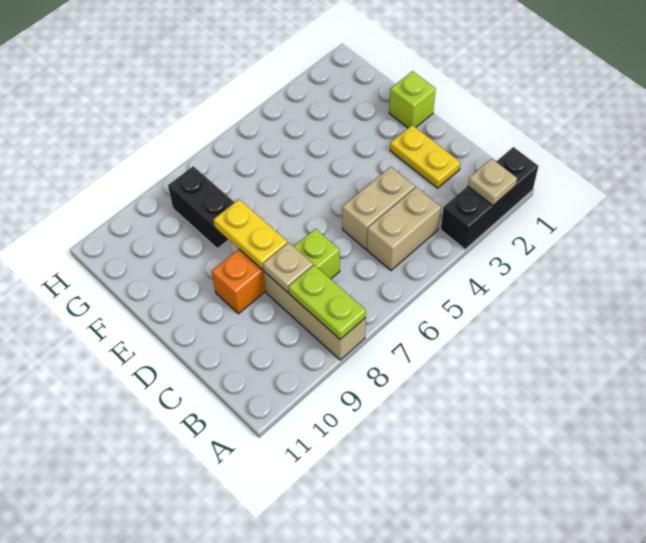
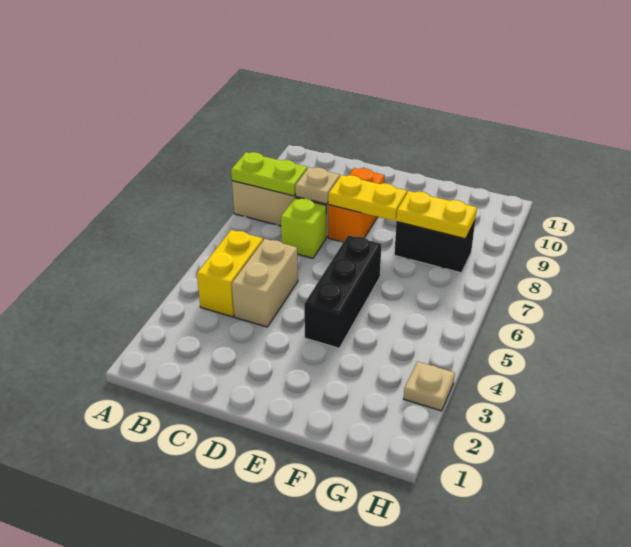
black 1x3 brick [441,147,538,249] -> black 1x3 brick moved to [304,235,381,348]
tan 1x1 plate [468,159,517,205] -> tan 1x1 plate moved to [404,362,455,411]
tan 1x2 brick [367,187,441,270] -> yellow 1x2 brick [197,230,263,317]
yellow 1x2 plate [390,125,460,188] -> yellow 1x2 plate moved to [396,191,477,239]
lime 1x1 brick [389,71,436,128] -> none

